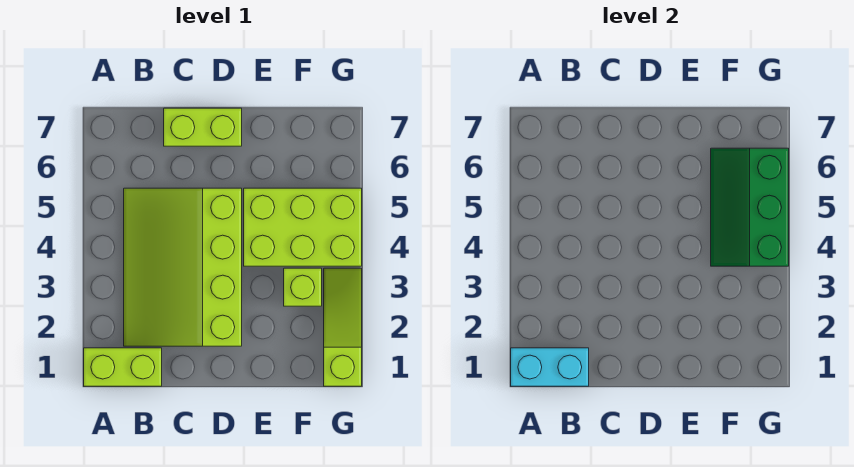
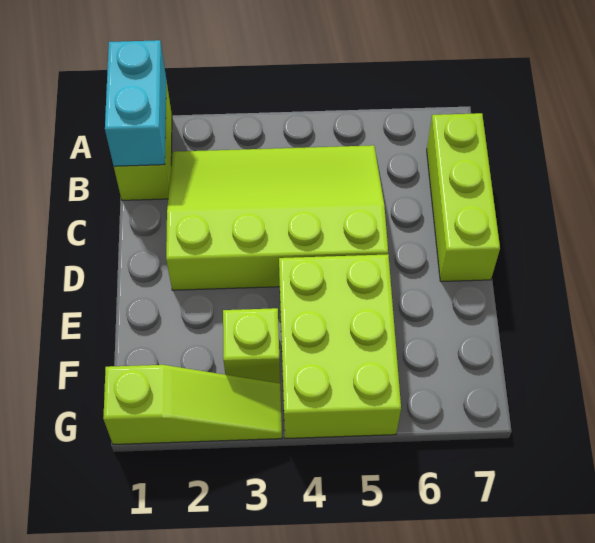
lime 1x2 brick [164,108,242,146] -> lime 1x3 brick [427,113,500,282]
green 2x3 slope [711,148,789,266] -> none

